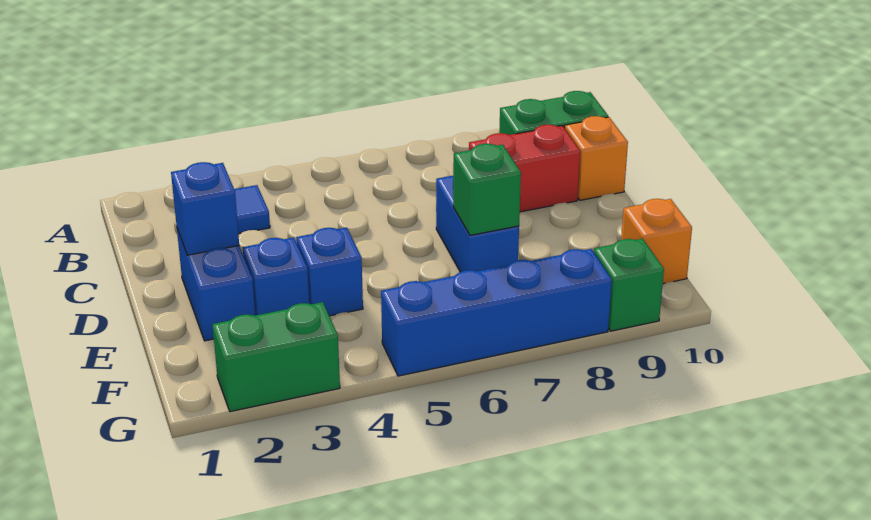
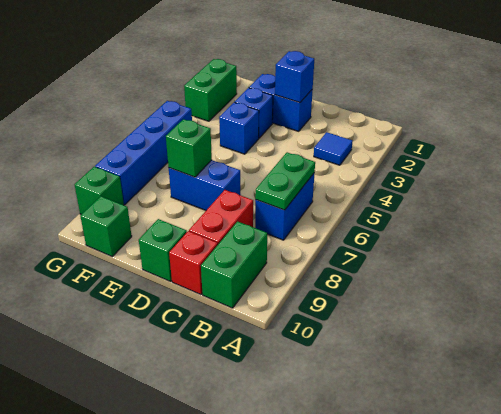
none -> blue 1x2 brick [255,173,314,240]
none -> green 1x2 plate [255,152,315,210]
orange 1x1 brick [565,116,628,200] -> red 1x1 brick [169,231,218,295]
none -> green 1x1 brick [139,219,187,282]
orange 1x1 brick [621,199,692,284] -> green 1x1 brick [80,196,132,256]

